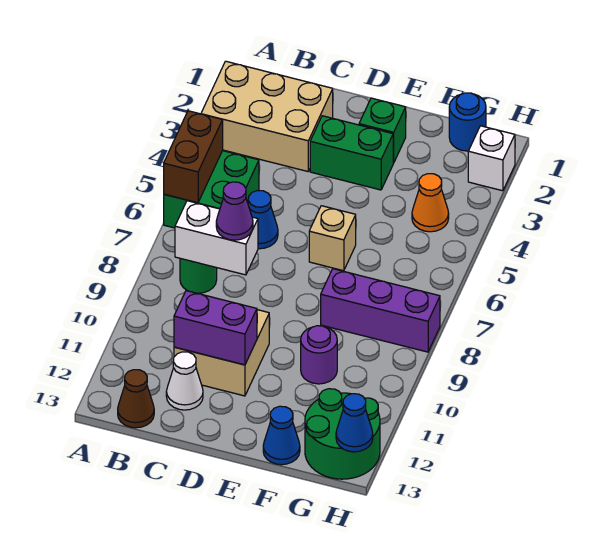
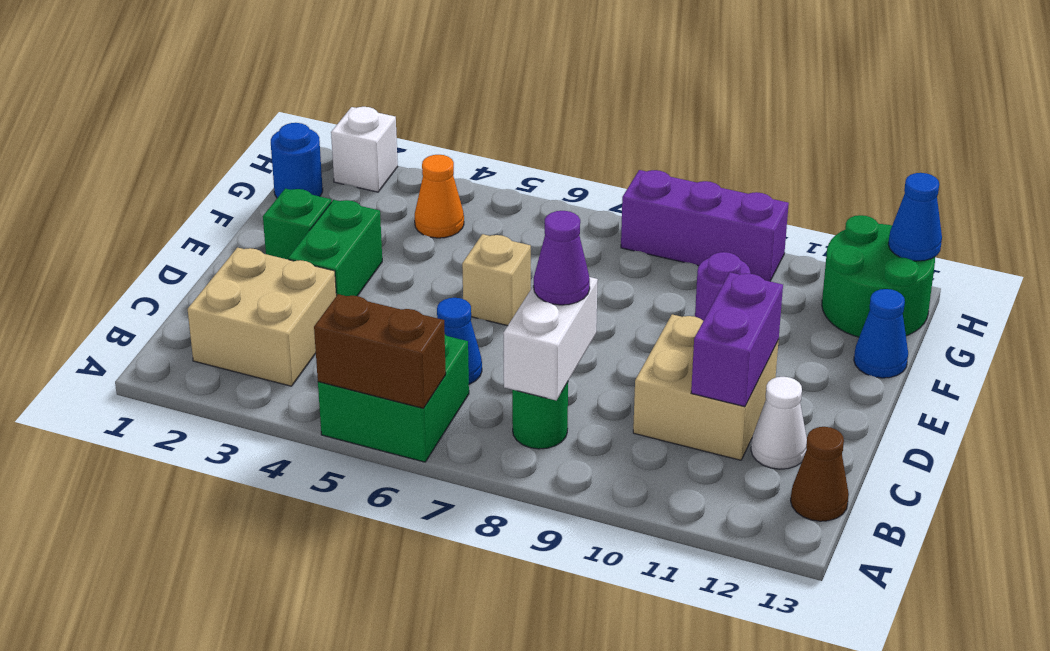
tan 2x3 brick [201,61,333,171] -> tan 2x2 brick [188,247,336,386]
purple 1x3 brick [321,269,440,352] -> purple 1x3 brick turned to [621,170,789,281]

